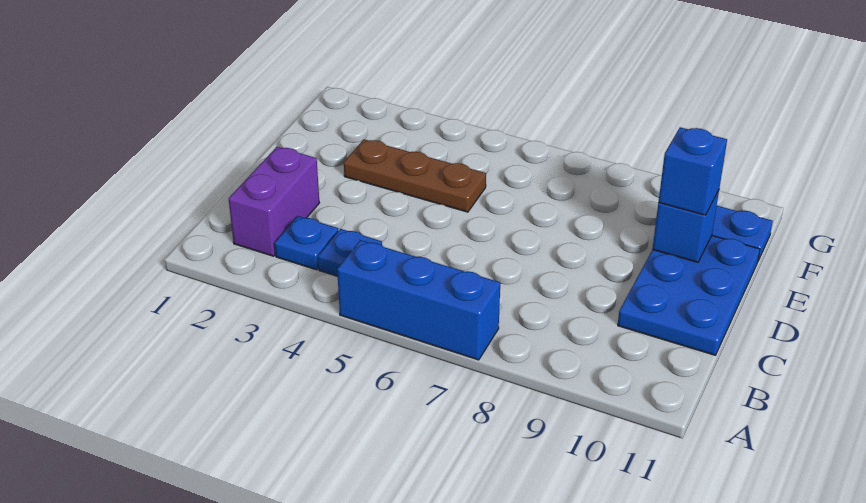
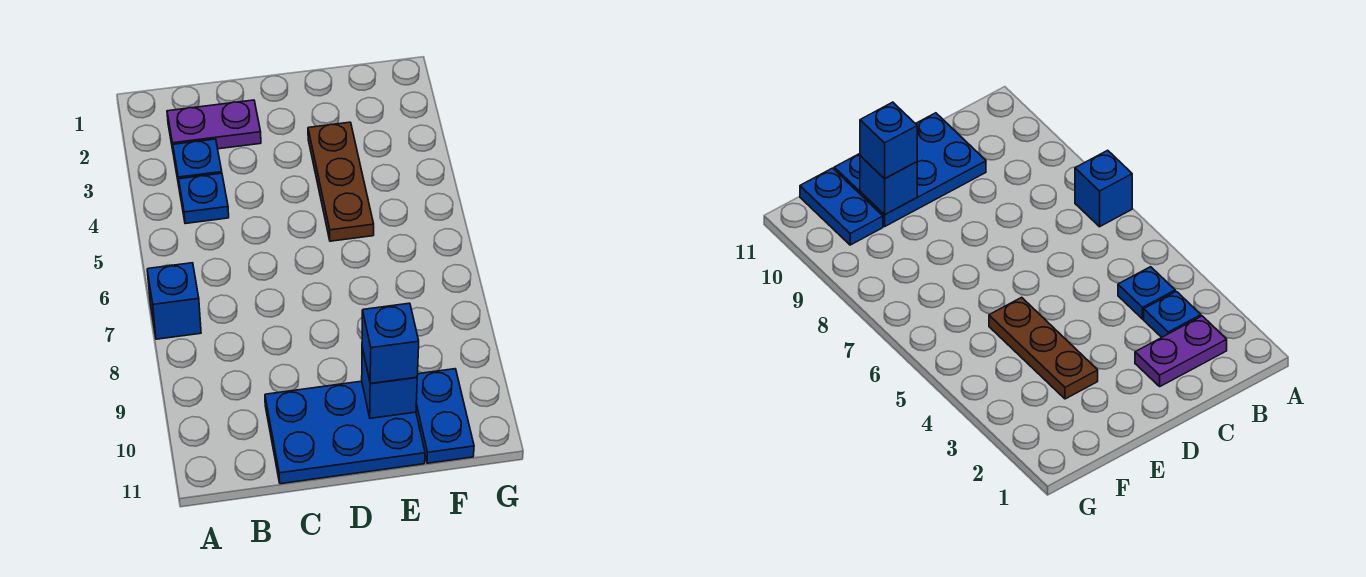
blue 1x3 brick [337,240,500,360] -> blue 1x1 brick [147,263,201,339]
purple 1x2 brick [228,147,319,256] -> purple 1x2 plate [167,100,261,149]

